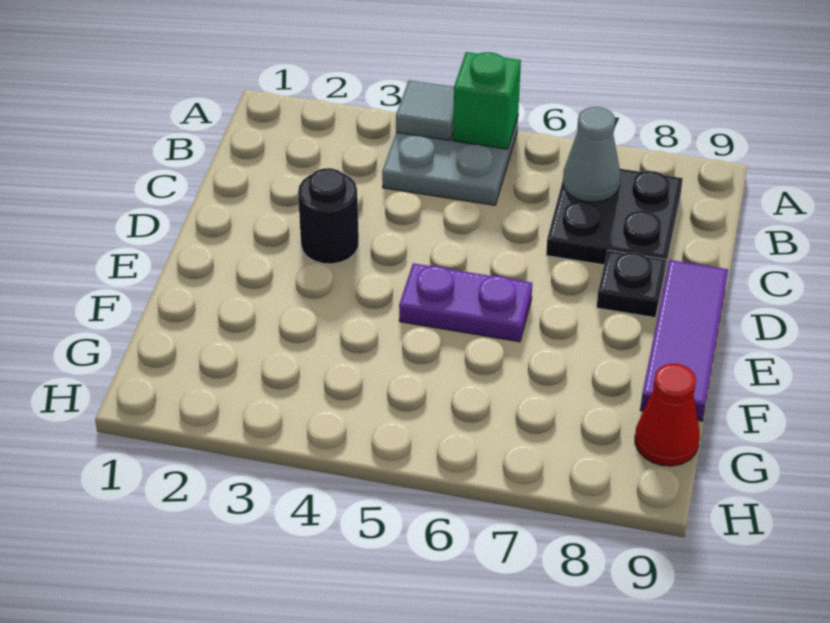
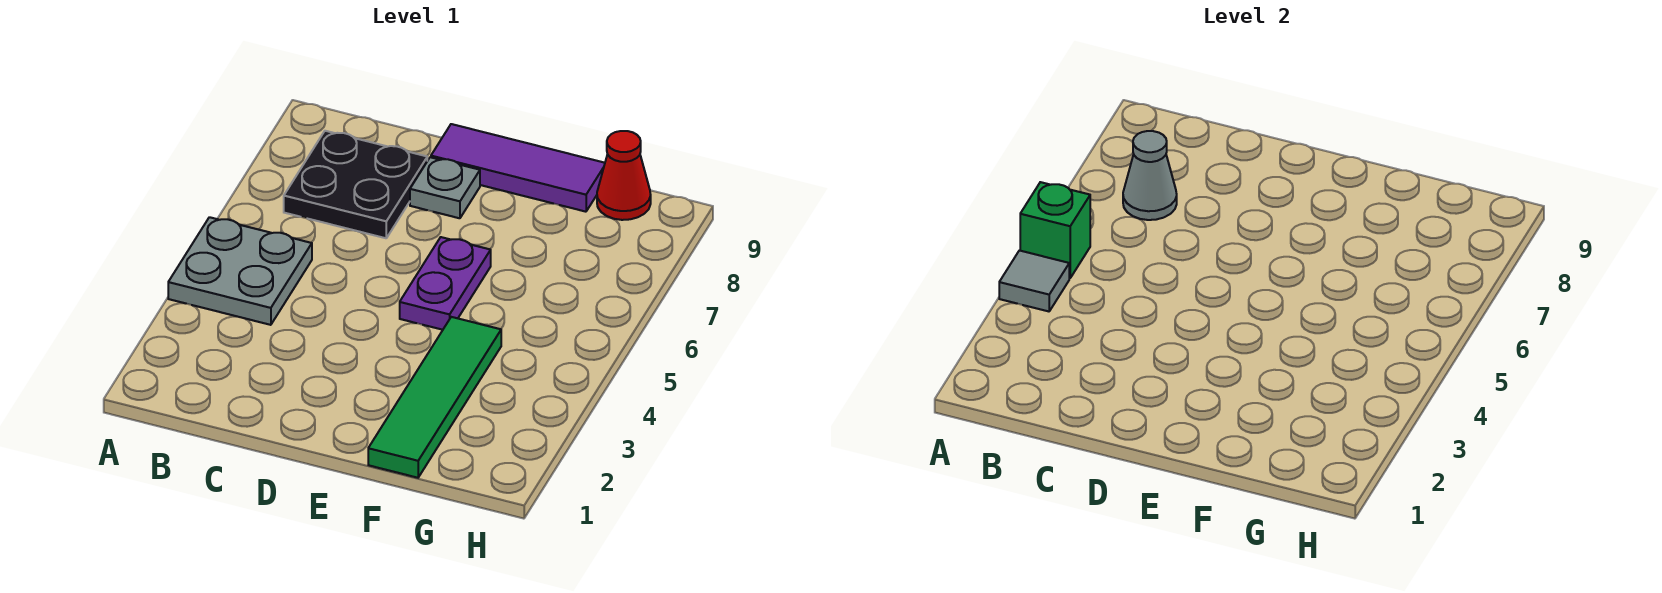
black 1x1 round brick [298,168,359,264] -> none
black 1x1 plate [597,250,666,318] -> grey 1x1 plate [410,157,480,218]
none -> green 1x4 tile [368,317,501,478]

